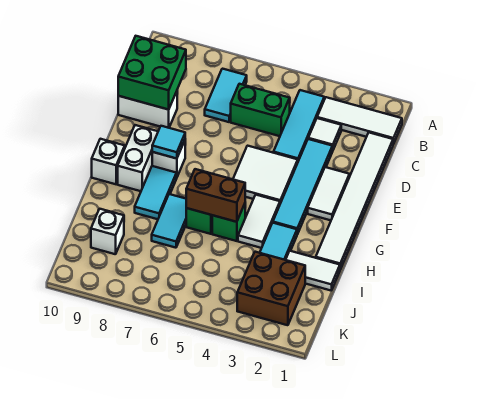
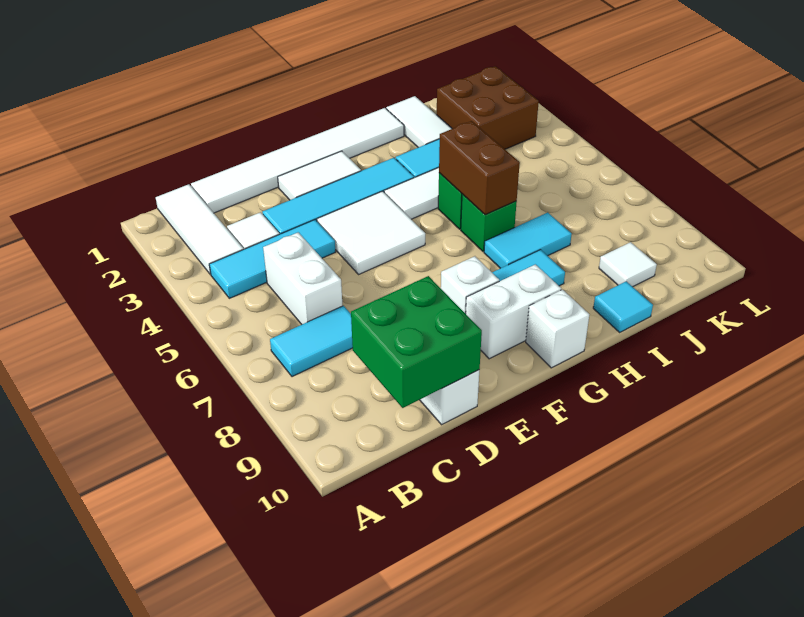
green 1x2 brick [231,84,290,136] -> white 1x2 brick [263,232,343,324]
cyan 1x1 tile [152,126,185,159] -> cyan 1x1 tile moved to [593,281,653,332]
white 1x1 brick [91,209,124,254] -> white 1x1 tile [599,242,657,287]

